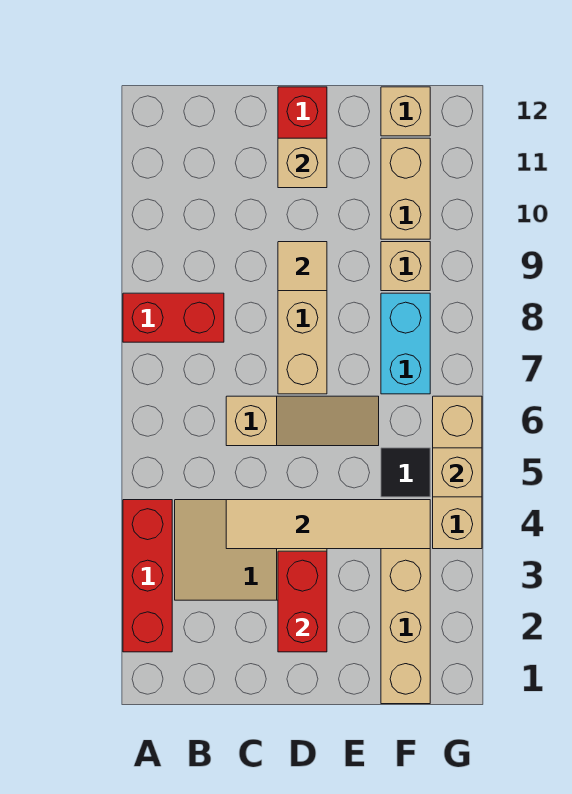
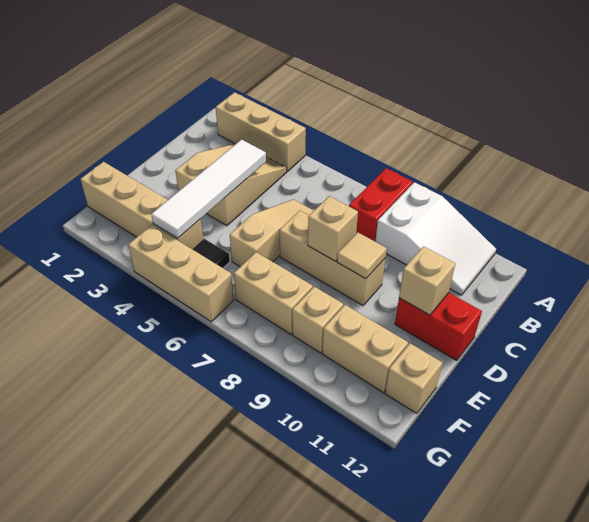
red 1x3 brick [123,500,172,652] -> tan 1x3 brick [216,92,306,171]
none -> white 2x3 slope [375,182,496,295]
tan 1x4 tile [226,500,430,549] -> white 1x4 tile [151,140,266,238]
tan 1x3 slope [226,396,379,446] -> tan 1x3 slope turned to [230,199,314,267]
red 1x2 brick [278,551,327,652] -> none
cyan 1x2 brick [381,293,430,394] -> tan 1x2 brick [234,252,313,334]
tan 1x1 brick [433,448,482,497] -> tan 1x1 brick moved to [308,196,358,261]

